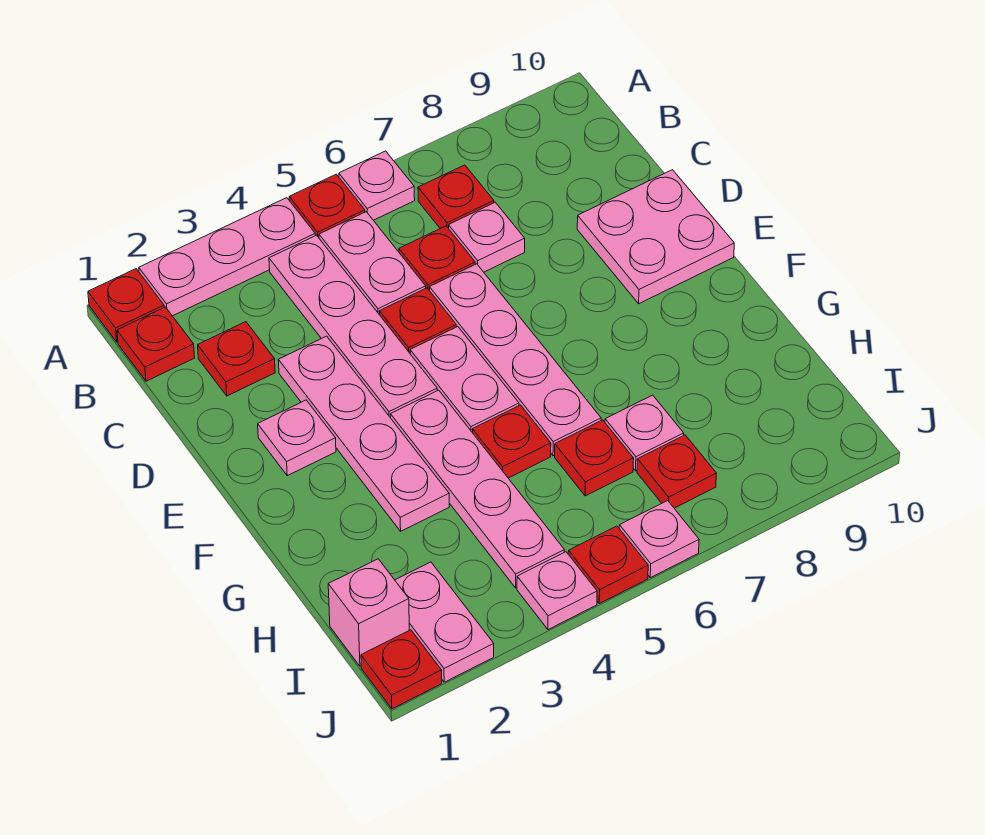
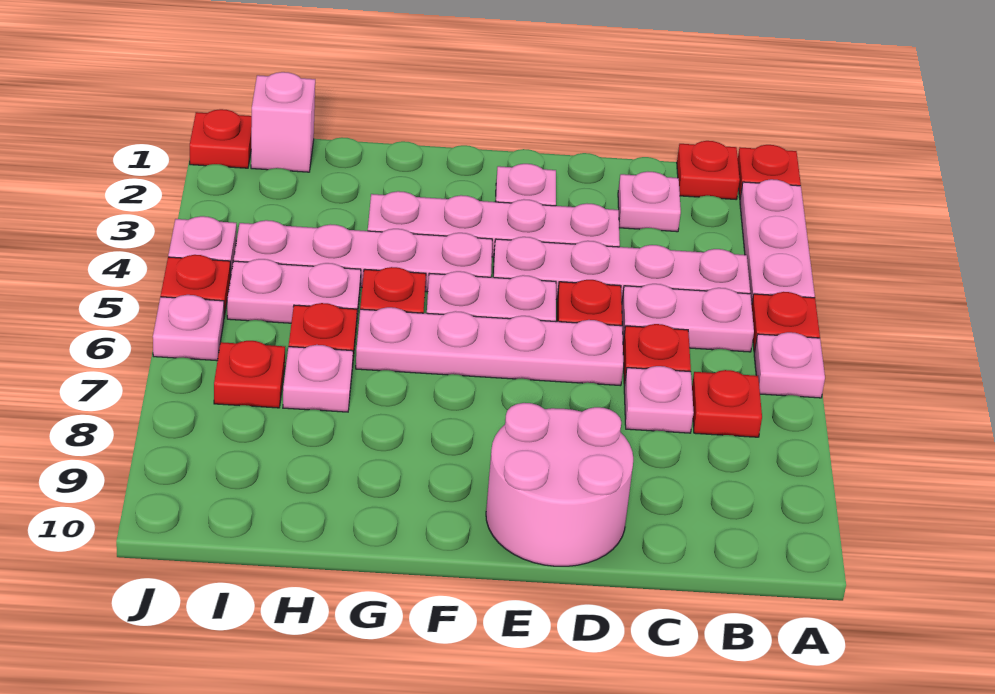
red 1x1 plate [198,322,275,396] -> pink 1x1 plate [618,172,681,232]
pink 2x2 plate [577,170,734,304] -> pink 2x2 round brick [486,403,633,566]
pink 1x2 plate [395,562,494,682] -> pink 1x2 plate moved to [227,259,361,326]

